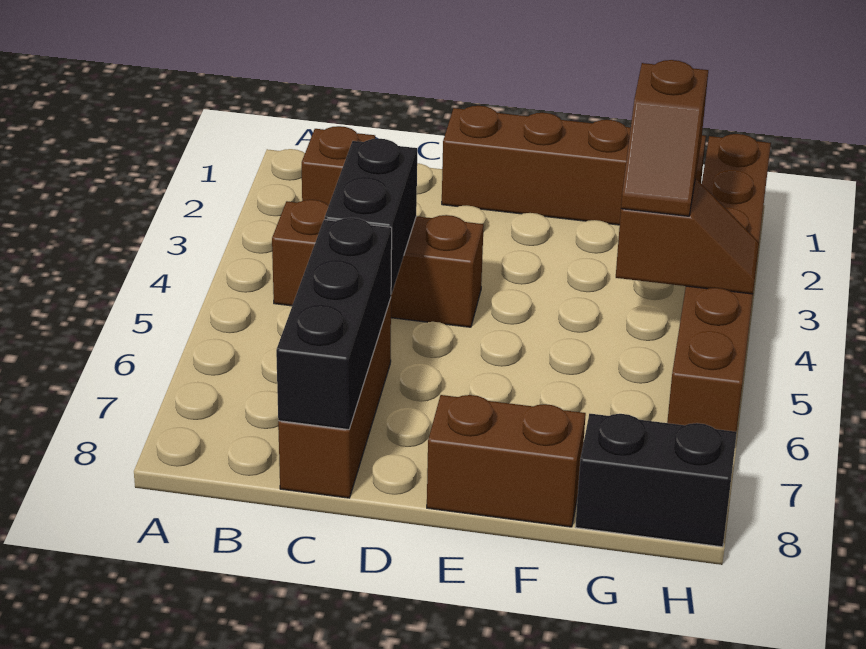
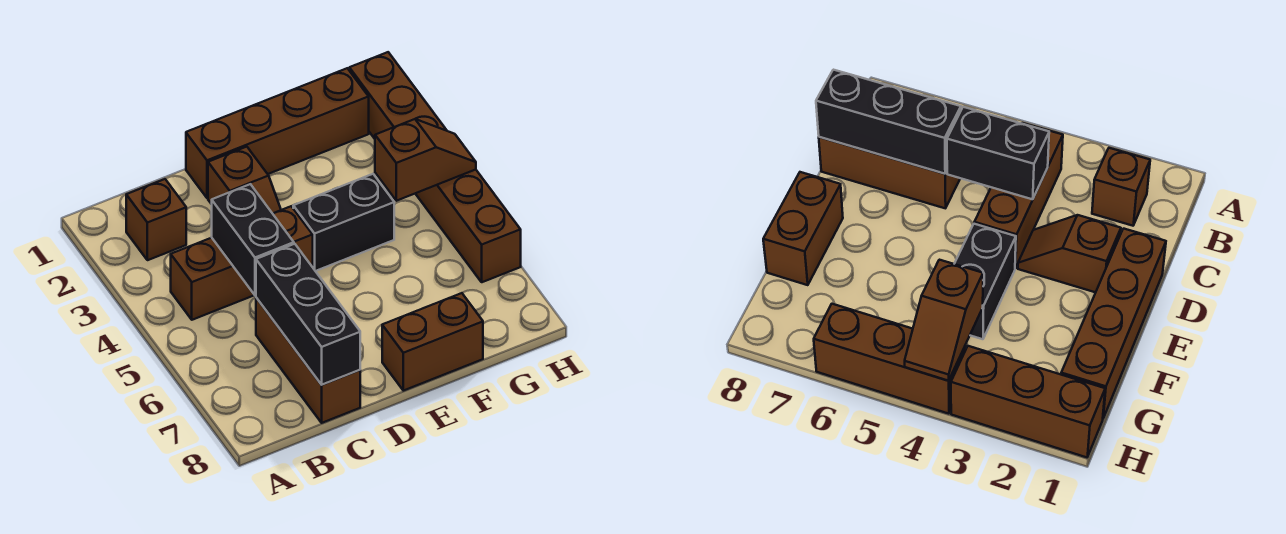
brown 1x2 slope [621,60,708,216] -> brown 1x2 slope moved to [208,147,281,213]
black 1x2 brick [576,414,737,547] -> black 1x2 brick moved to [293,174,394,271]

